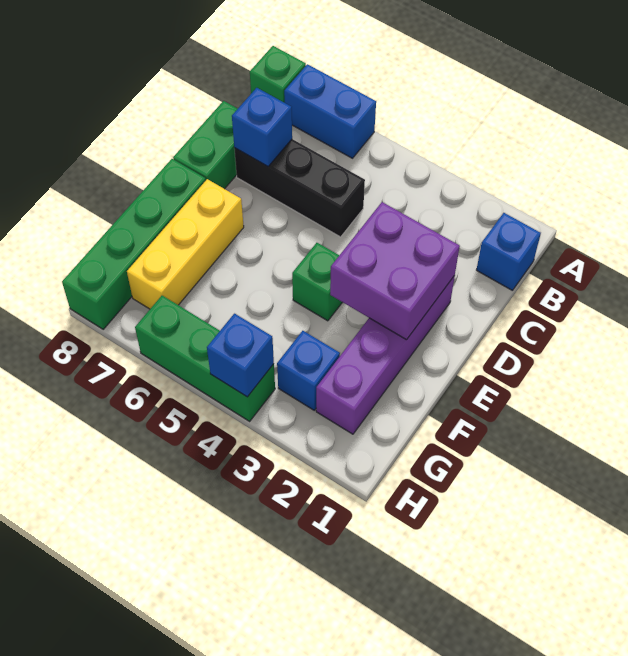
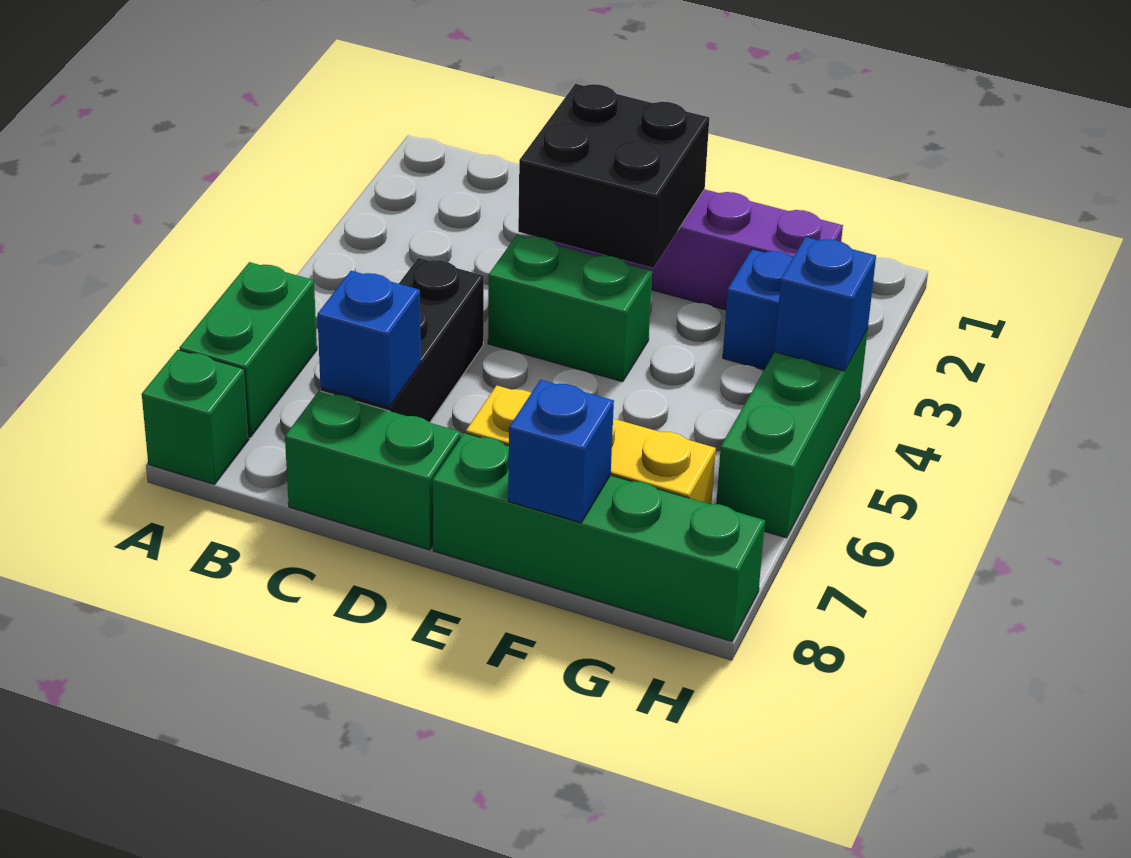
blue 1x2 brick [284,64,376,158] -> green 1x2 brick [180,262,317,437]
blue 1x1 brick [477,213,541,291] -> blue 1x1 brick moved to [508,380,614,523]
purple 2x2 brick [330,202,460,340] -> black 2x2 brick [518,84,709,268]
green 1x1 brick [292,243,342,321] -> green 1x2 brick [488,235,652,382]

